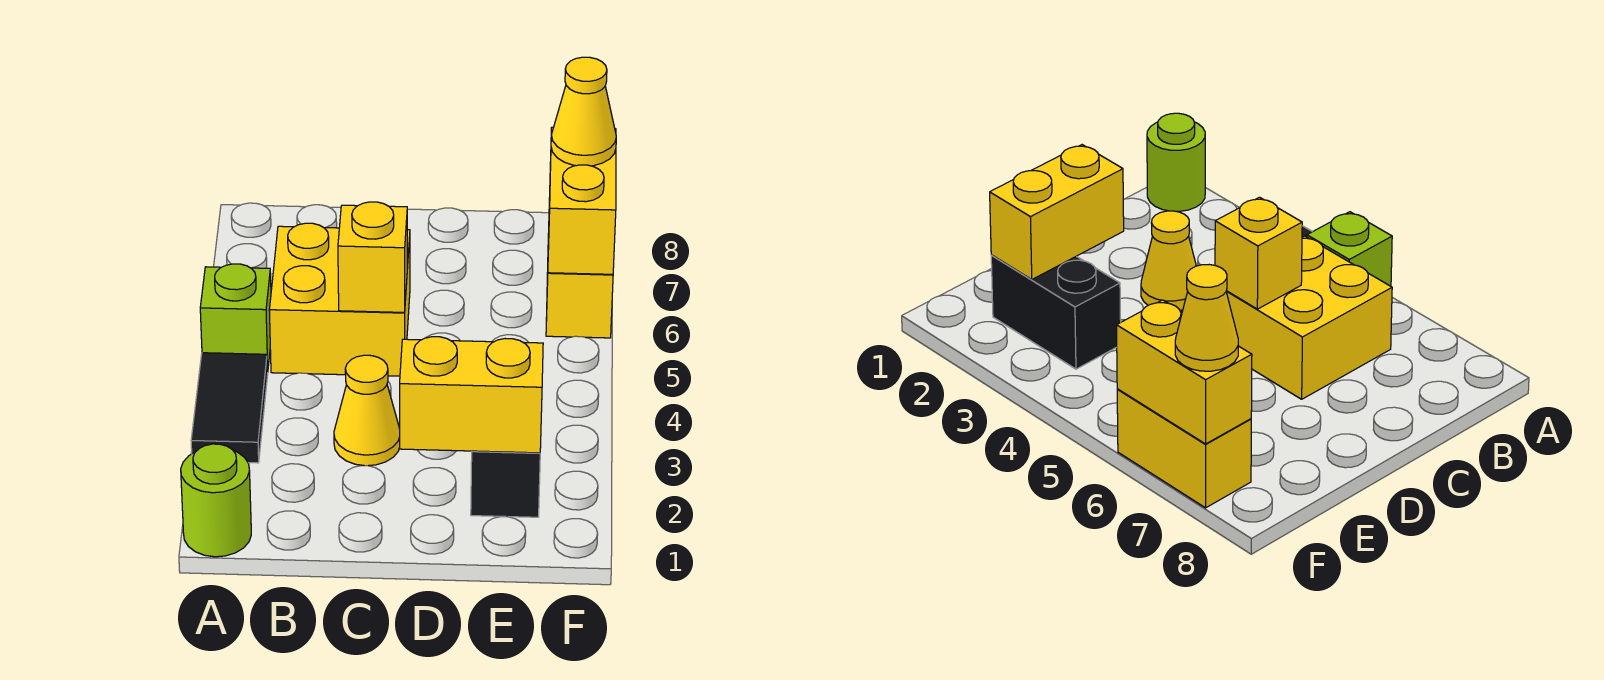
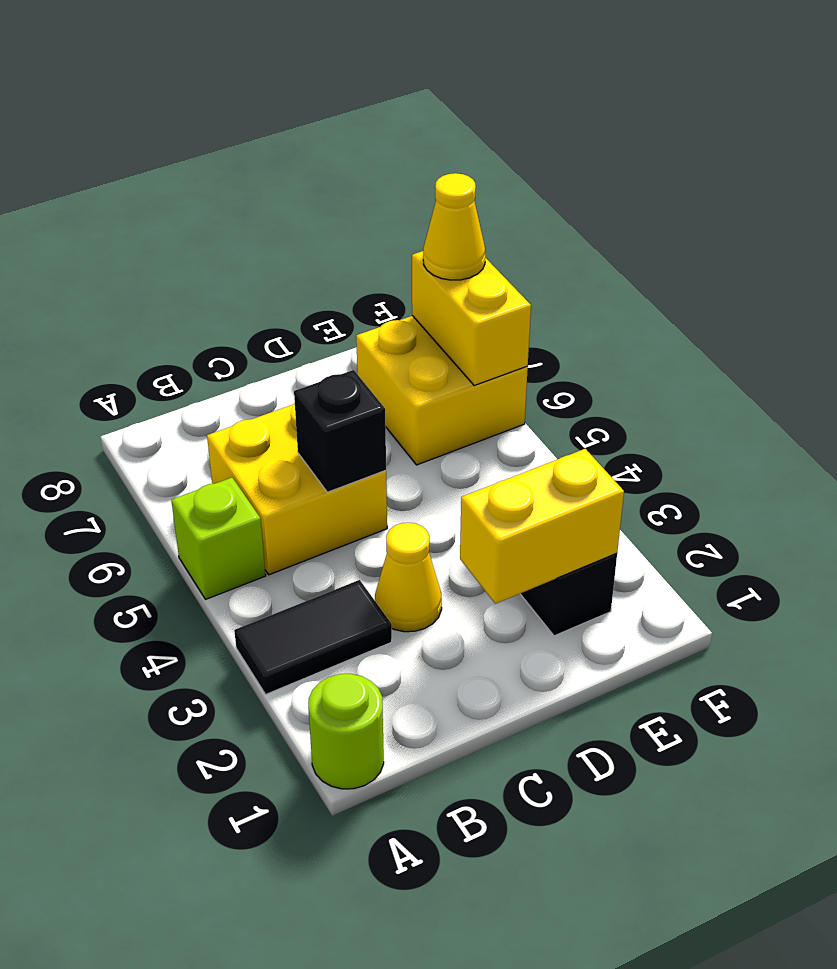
black 1x2 tile [191,353,268,463] -> black 1x2 tile turned to [234,580,392,694]
yellow 1x1 brick [338,202,407,312] -> black 1x1 brick [294,370,386,492]
yellow 1x2 brick [546,233,613,338] -> yellow 2x2 brick [356,316,528,465]

